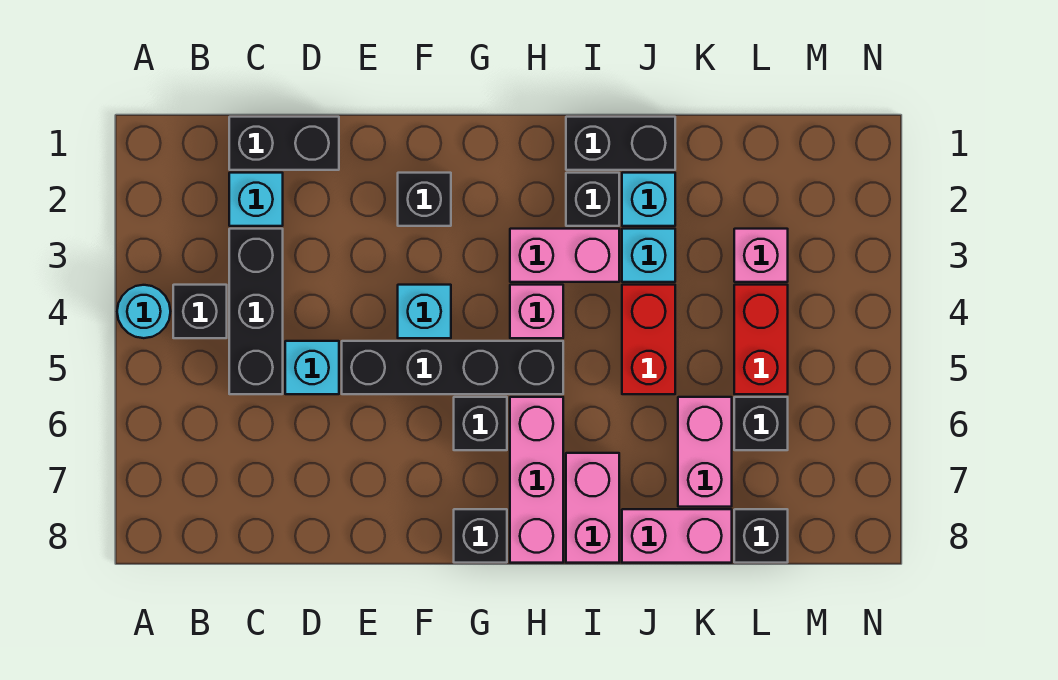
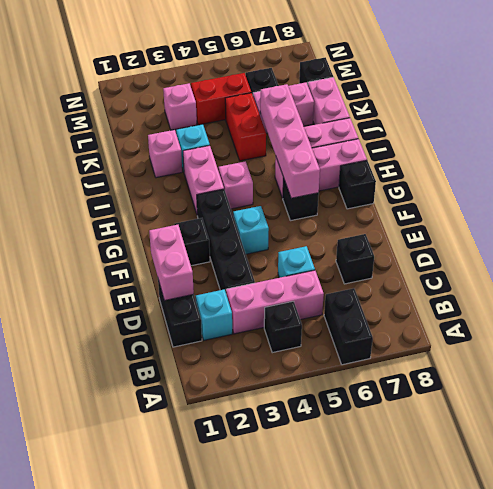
cyan 1x1 round brick [117,285,170,338] -> none
black 1x3 brick [229,229,283,394] -> pink 1x3 brick [226,270,324,334]
none -> pink 1x2 brick [149,225,194,301]
black 1x4 brick [342,341,563,394] -> black 1x4 brick moved to [197,189,255,292]
none -> pink 1x4 brick [260,84,320,198]
black 1x2 brick [566,117,675,170] -> black 1x2 brick moved to [324,288,373,365]
black 1x1 brick [566,173,619,226] -> black 1x1 brick moved to [336,234,374,284]
cyan 1x1 brick [622,173,675,226] -> pink 1x1 brick [148,130,182,178]
red 1x2 brick [622,285,675,394] -> red 1x2 brick turned to [225,93,266,161]

